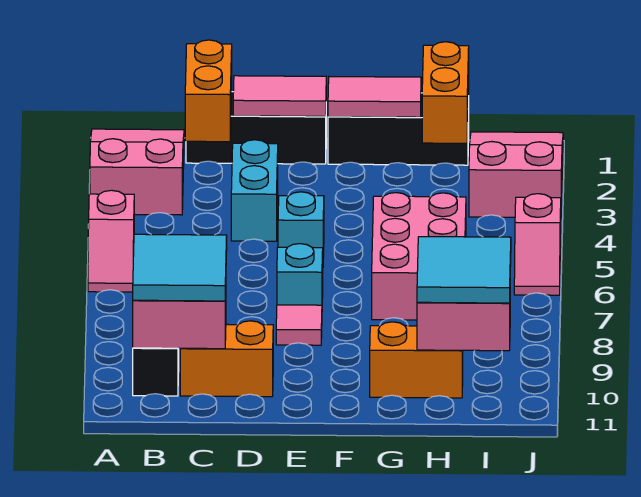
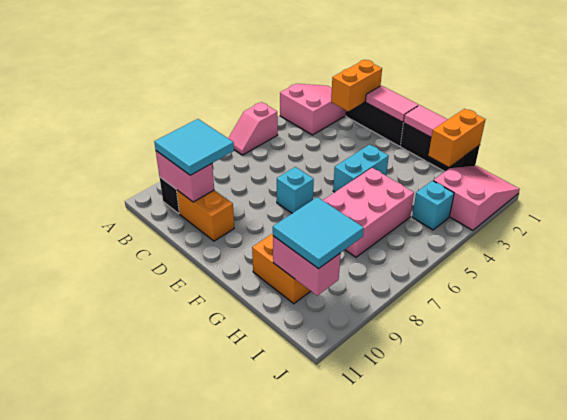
cyan 1x2 brick [231,140,278,241] -> cyan 1x2 brick moved to [333,145,389,192]
cyan 1x1 brick [278,192,324,257] -> cyan 1x1 brick moved to [412,181,454,230]
pink 1x1 tile [276,305,322,345] -> none
pink 1x2 slope [514,194,561,295] -> none

